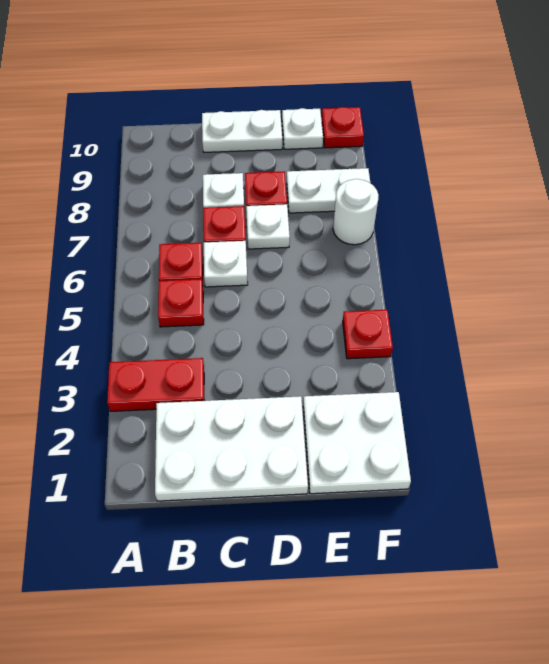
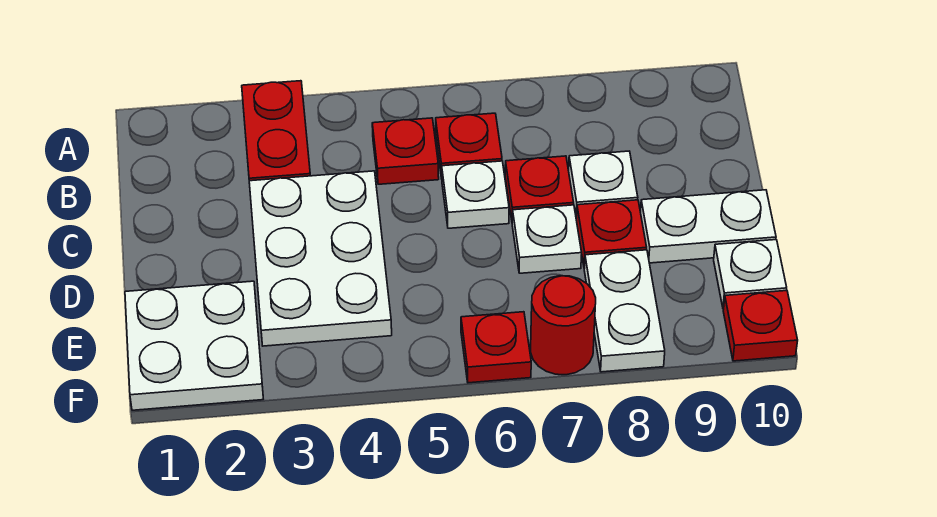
white 2x3 plate [155,396,308,501] -> white 2x3 plate moved to [249,171,392,346]
white 1x2 plate [202,110,282,152] -> white 1x2 plate turned to [641,190,776,263]
red 1x1 plate [343,310,393,359] -> red 1x1 plate moved to [461,312,531,383]
white 1x1 round brick [333,179,378,245] -> red 1x1 round brick [531,276,596,375]

